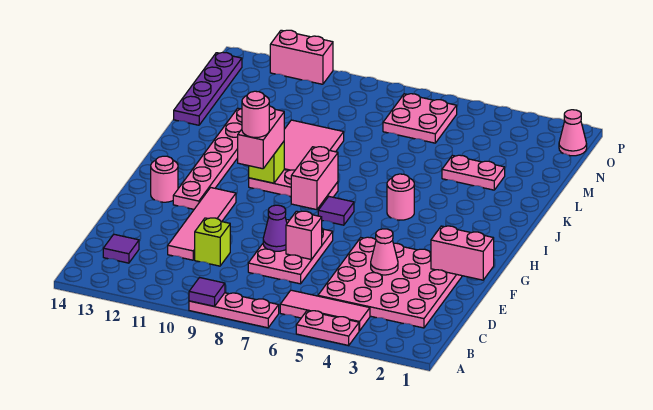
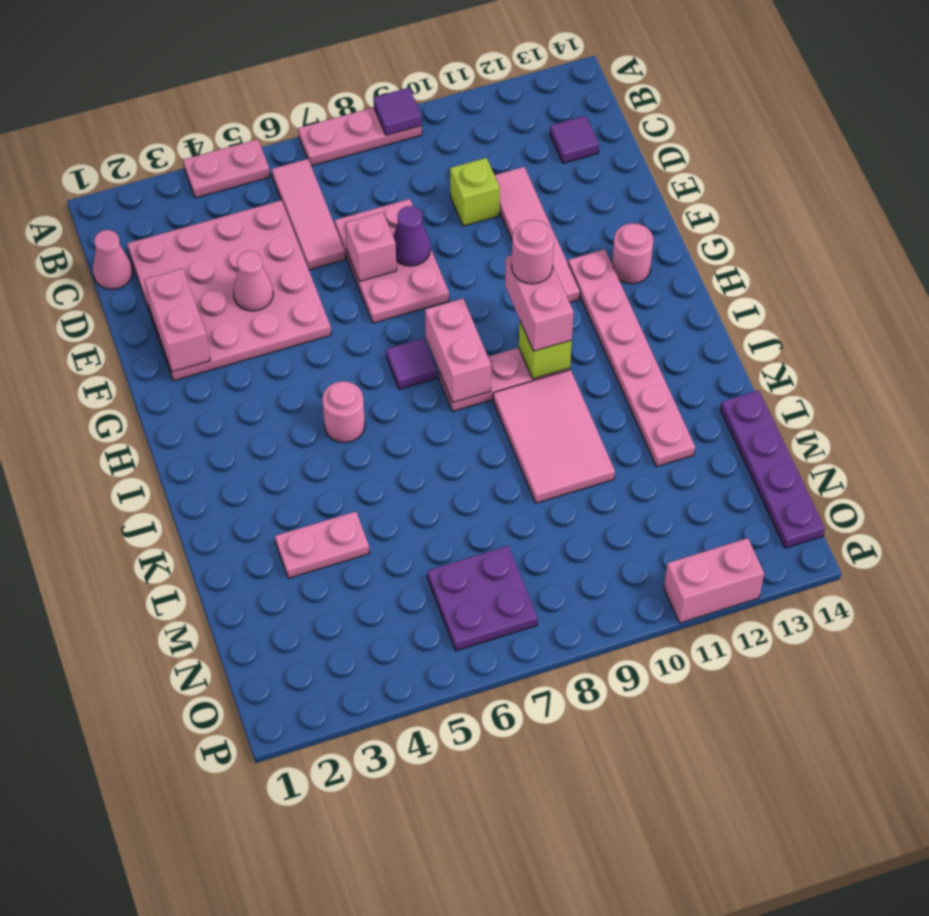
pink 1x3 tile [280,290,370,331] -> pink 1x3 tile turned to [272,159,345,270]
pink 1x2 brick [431,226,494,280] -> pink 1x2 brick turned to [144,268,210,372]
pink 2x2 plate [383,94,457,143] -> purple 2x2 plate [427,546,538,651]
pink 1x1 cone [559,110,587,156] -> pink 1x1 cone moved to [93,230,133,289]

